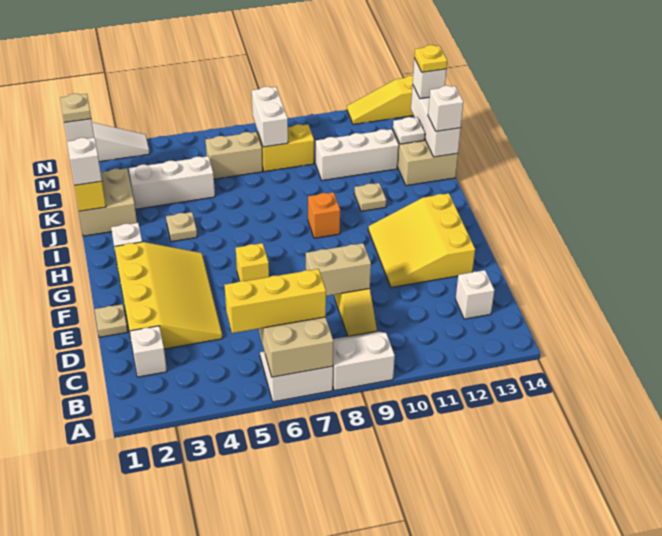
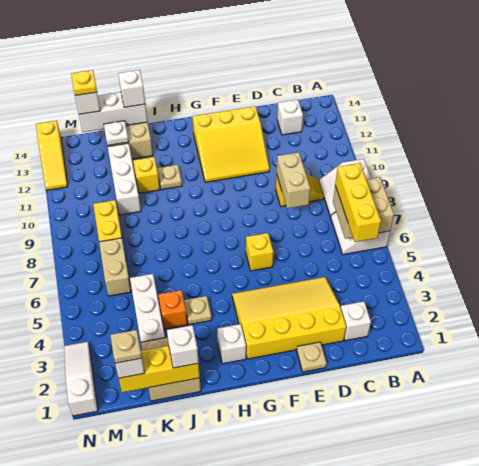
orange 1x1 brick [308,192,340,238] -> orange 1x1 brick moved to [158,290,187,329]
none -> yellow 1x1 brick [133,157,160,193]
white 1x2 brick [252,87,288,147] -> none

